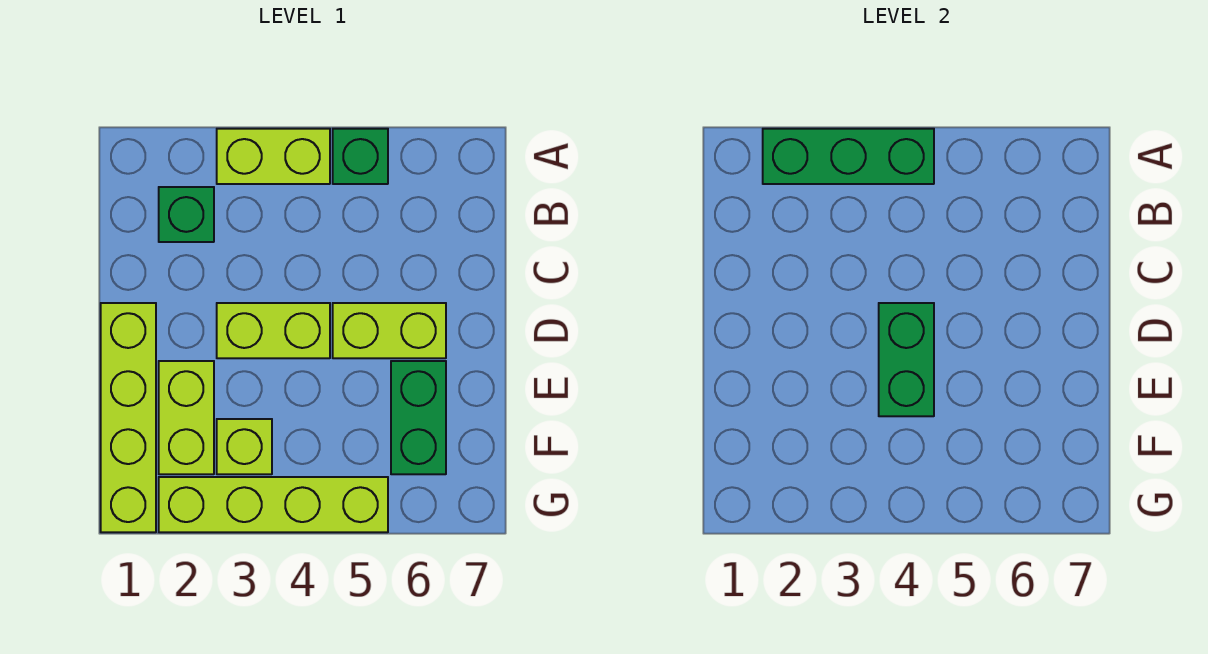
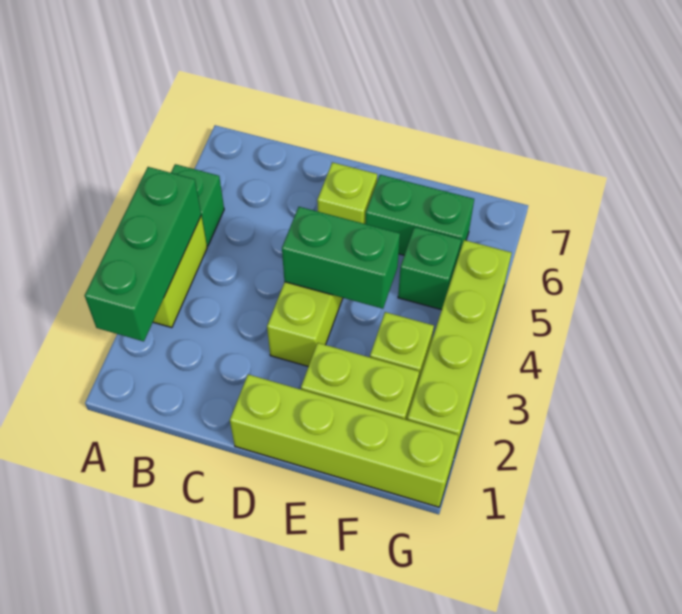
green 1x1 brick [159,187,214,242] -> green 1x1 brick moved to [398,227,461,310]
lime 1x2 brick [333,303,446,358] -> lime 1x1 brick [317,162,377,224]

